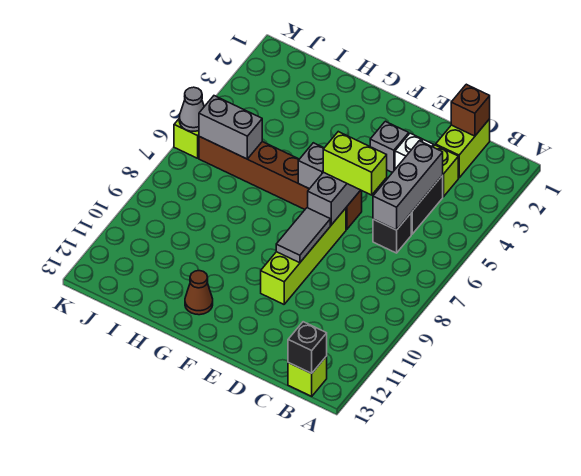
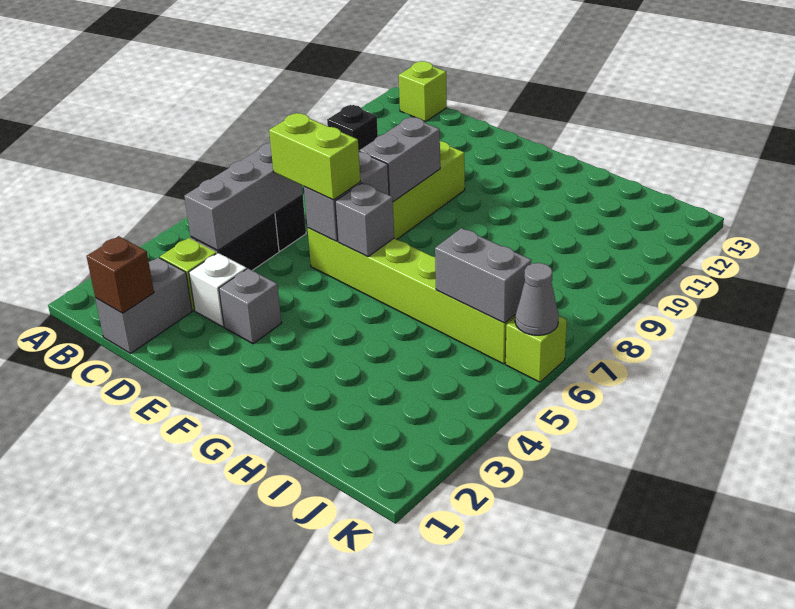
black 1x1 brick [288,322,327,373] -> black 1x1 brick moved to [327,105,378,151]
lime 1x2 brick [436,119,490,178] -> grey 1x2 brick [95,257,192,353]
brown 1x6 brick [199,137,362,229] -> lime 1x6 brick [308,228,515,364]
grey 1x2 tile [276,208,330,263] -> grey 1x2 brick [360,117,440,202]
brown 1x1 cone [185,271,213,315] -> none

